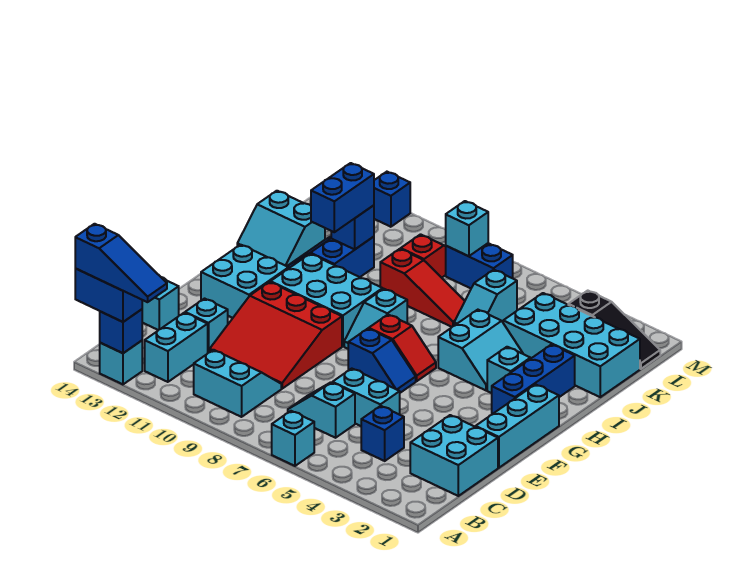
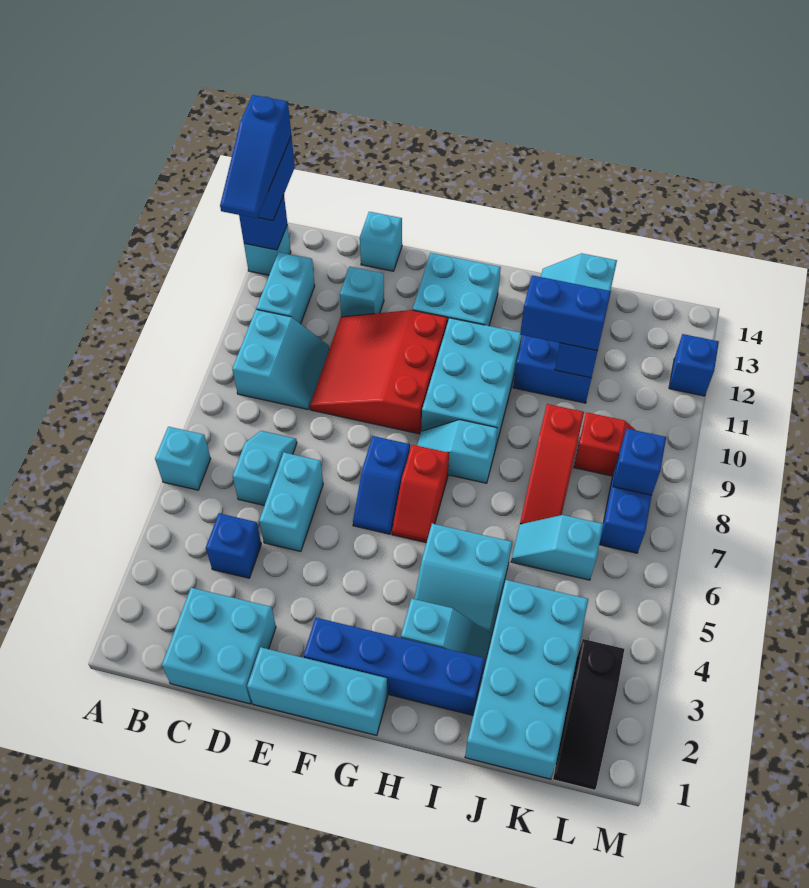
cyan 1x2 brick [145,313,208,382] -> cyan 1x2 brick turned to [256,252,315,324]
blue 1x3 brick [492,345,575,414] -> blue 1x4 brick [304,618,485,715]
cyan 1x1 brick [446,201,488,256] -> blue 1x1 brick [613,429,666,495]

